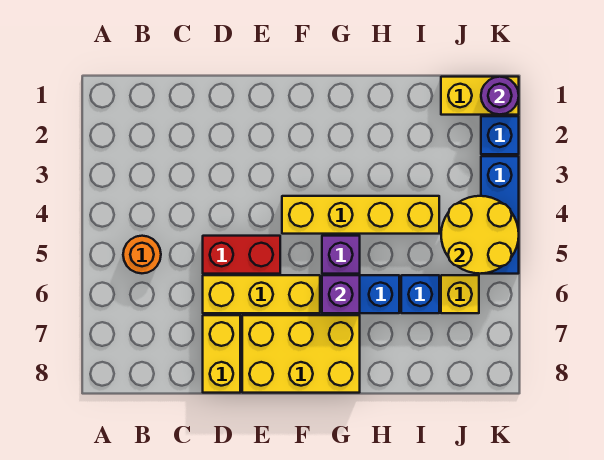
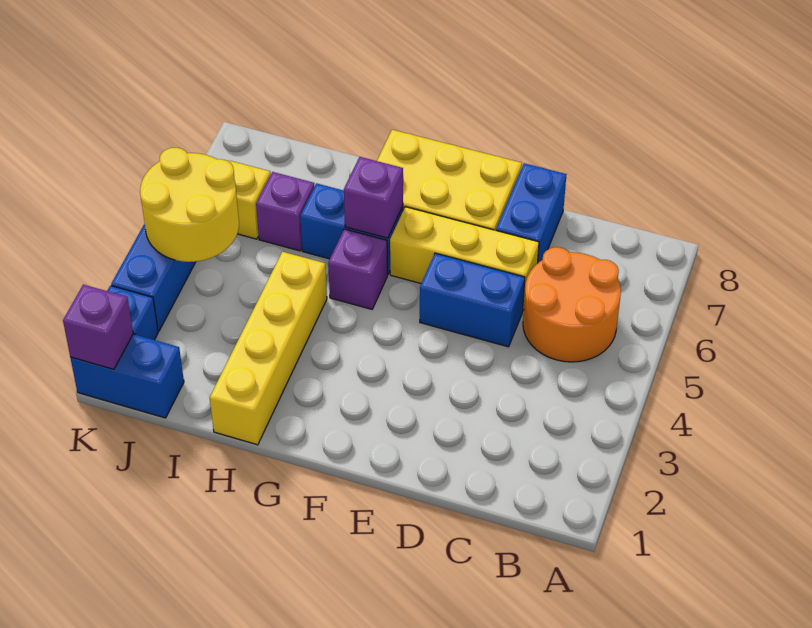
orange 1x1 round brick [123,236,161,273] -> orange 2x2 round brick [523,247,621,362]
red 1x2 brick [203,236,280,274] -> blue 1x2 brick [420,253,525,347]
yellow 1x2 brick [203,315,240,393] -> blue 1x2 brick [496,163,566,263]
yellow 1x4 brick [282,196,439,234] -> yellow 1x4 brick turned to [210,252,327,445]
blue 1x1 brick [401,275,439,313] -> purple 1x1 brick [256,172,314,251]
yellow 1x2 brick [441,77,519,115] -> blue 1x2 brick [70,334,184,418]
purple 1x1 round brick [481,77,519,115] -> purple 1x1 brick [63,285,133,369]

